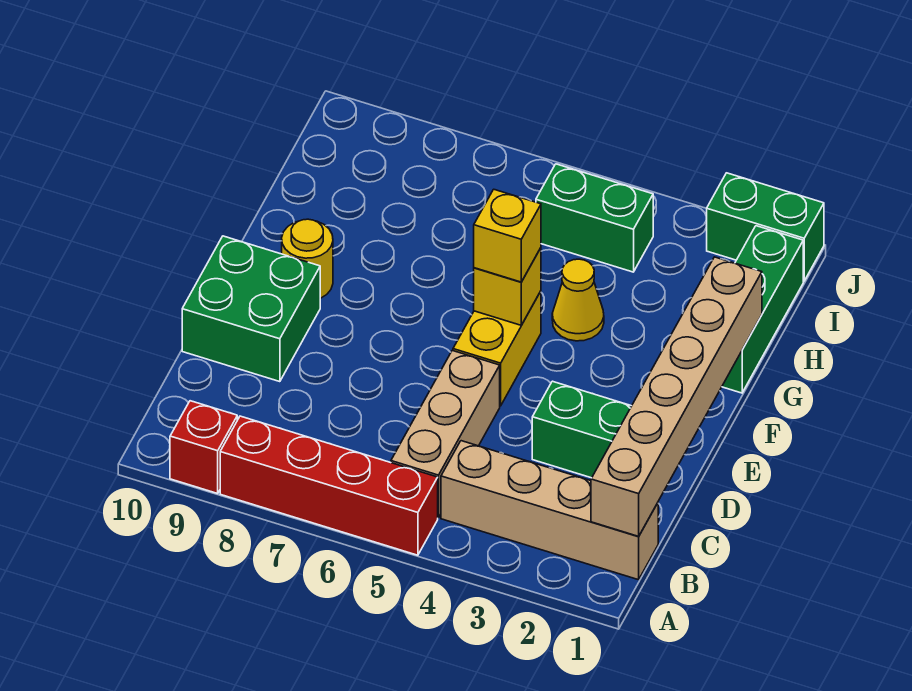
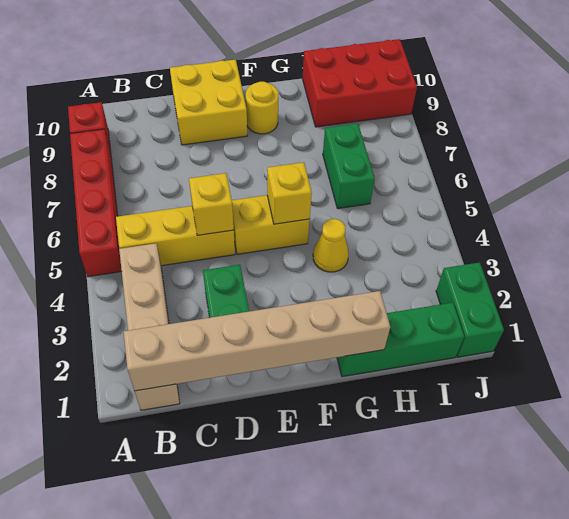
tan 1x3 brick [391,351,500,518] -> yellow 1x3 brick [116,206,235,266]
green 2x2 brick [182,236,320,382] -> yellow 2x2 brick [170,60,247,145]
yellow 1x1 brick [474,189,541,282] -> yellow 1x1 brick moved to [189,173,234,235]
none -> red 2x3 brick [302,39,417,127]
green 1x2 brick [536,164,653,272] -> green 1x2 brick moved to [323,124,375,209]

